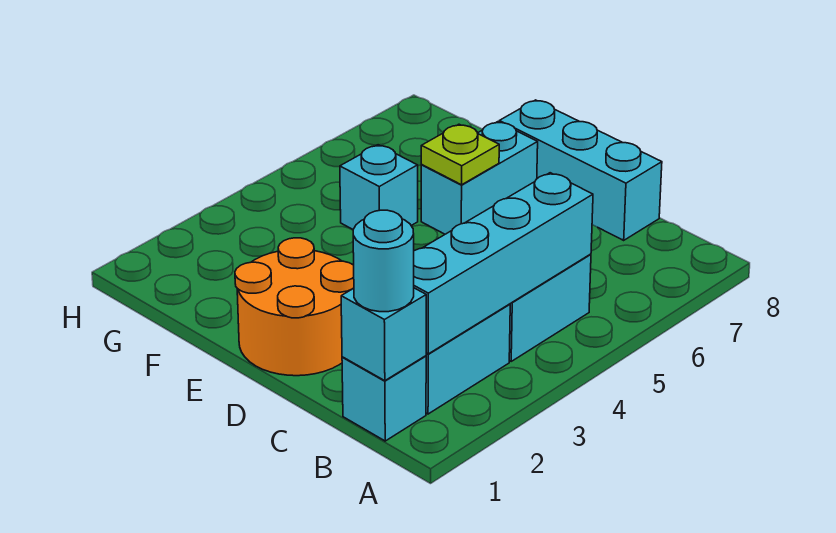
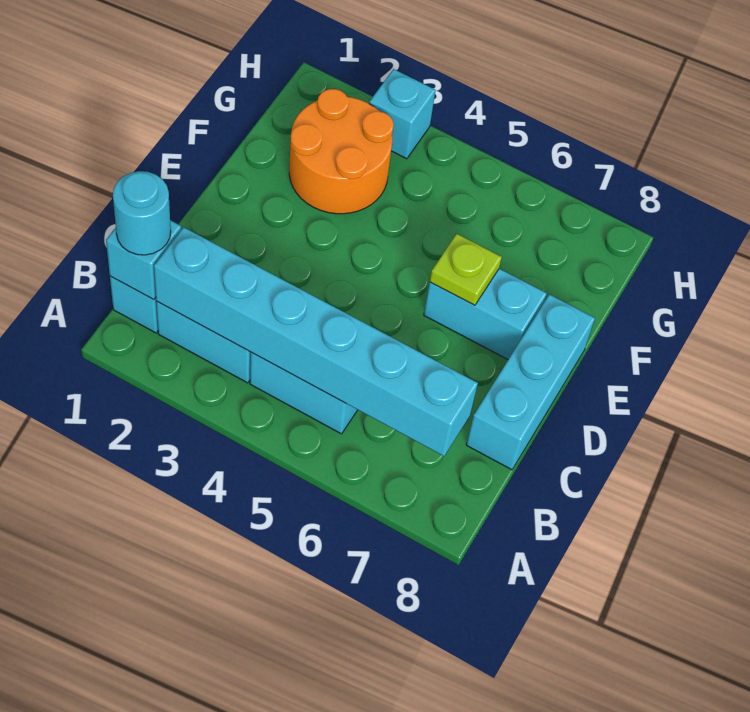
cyan 1x4 brick [414,173,593,354] -> cyan 1x6 brick [154,227,478,456]
orange 2x2 round brick [235,238,354,376] -> orange 2x2 round brick moved to [289,89,394,214]
cyan 1x1 brick [340,145,418,229] -> cyan 1x1 brick moved to [369,69,436,159]

